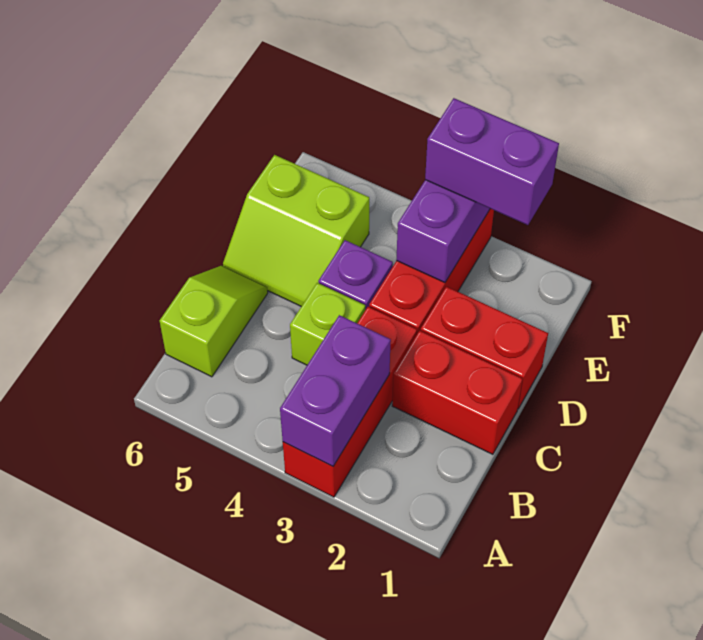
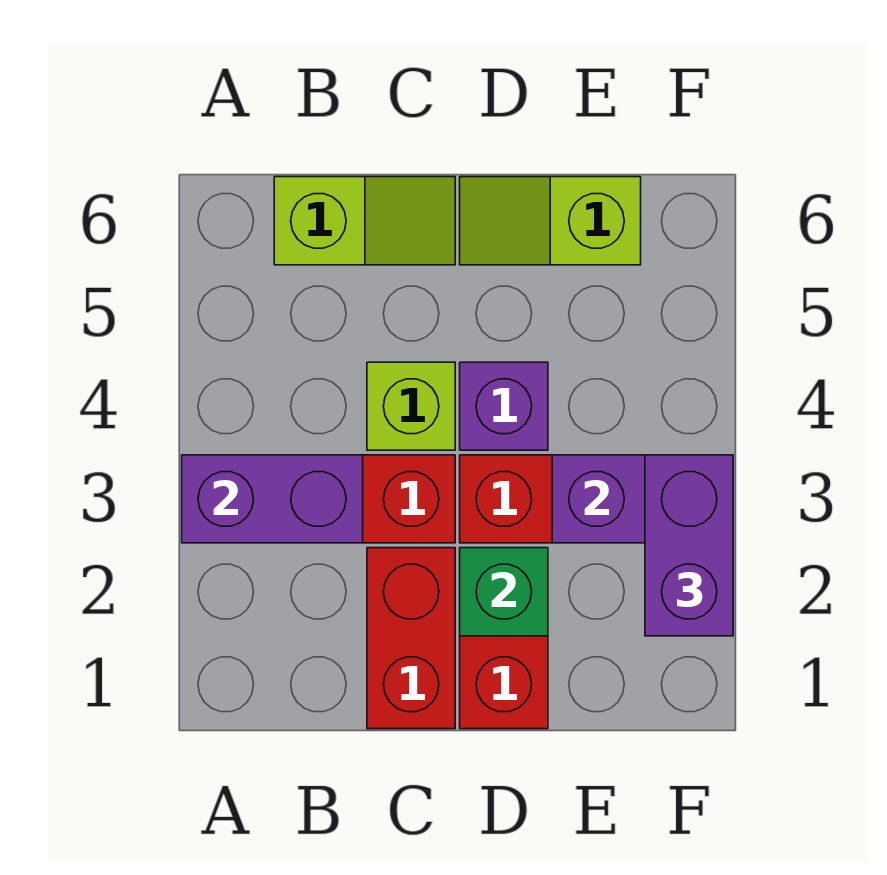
none -> green 1x1 brick [460,548,548,636]
lime 2x2 slope [223,155,369,306] -> lime 1x2 slope [460,177,641,265]

